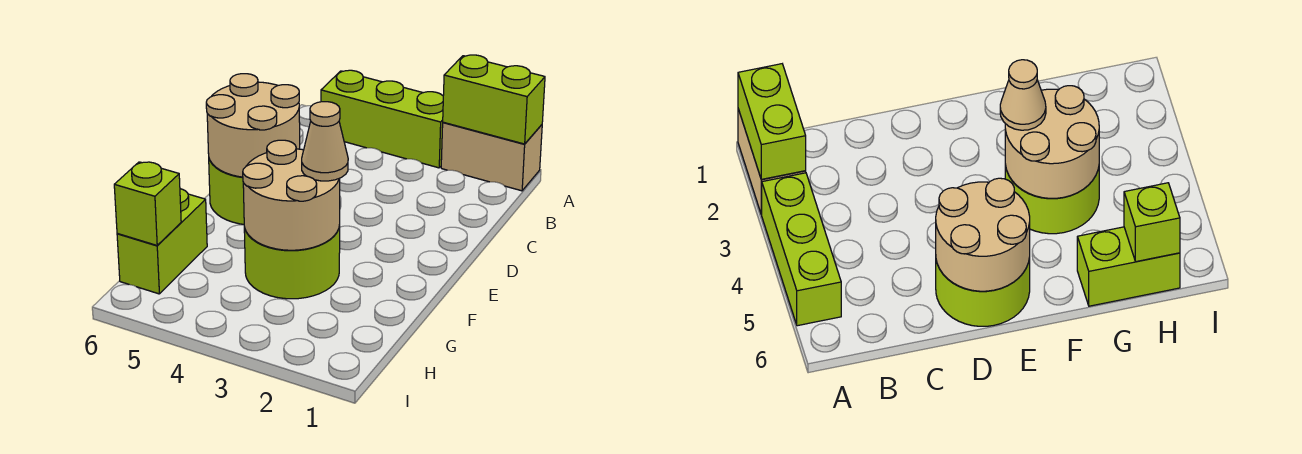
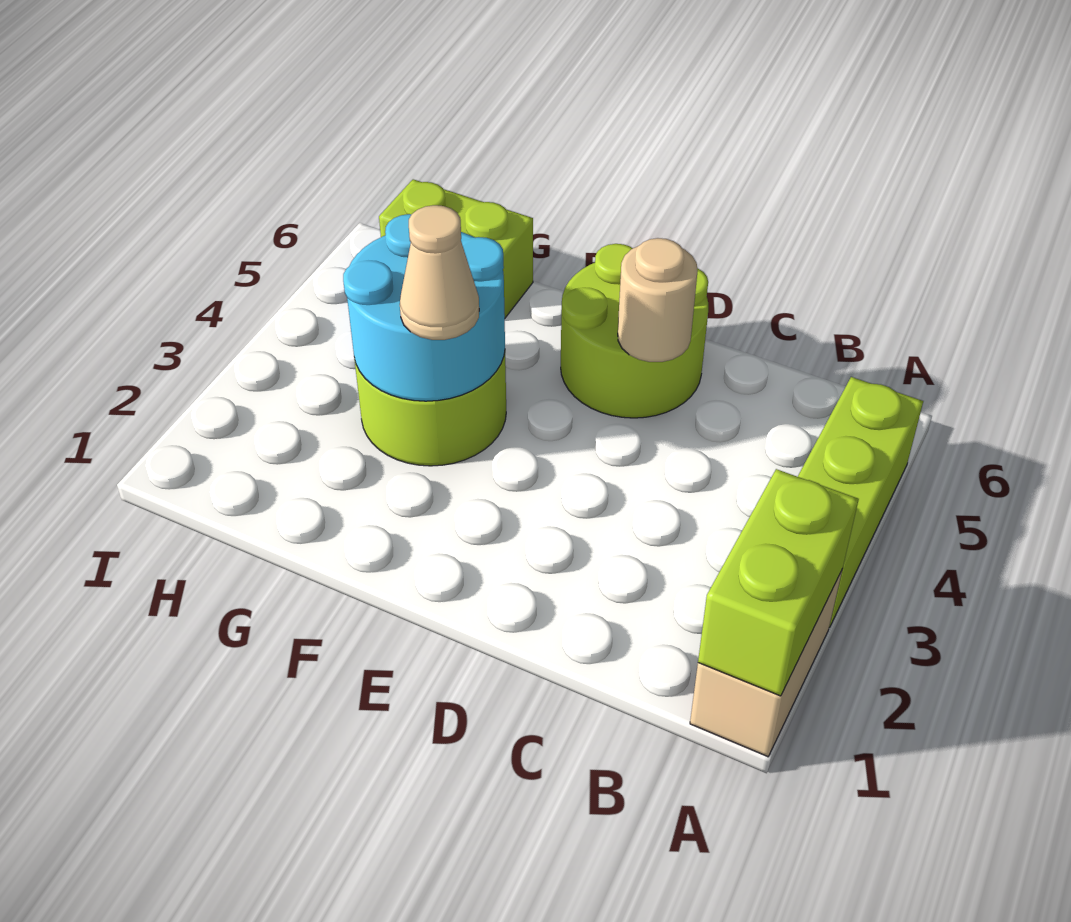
tan 2x2 round brick [206,74,300,177] -> tan 1x1 round brick [618,238,698,362]
tan 2x2 round brick [243,140,340,250] -> cyan 2x2 round brick [343,214,505,401]
lime 1x1 brick [114,162,181,245] -> none

